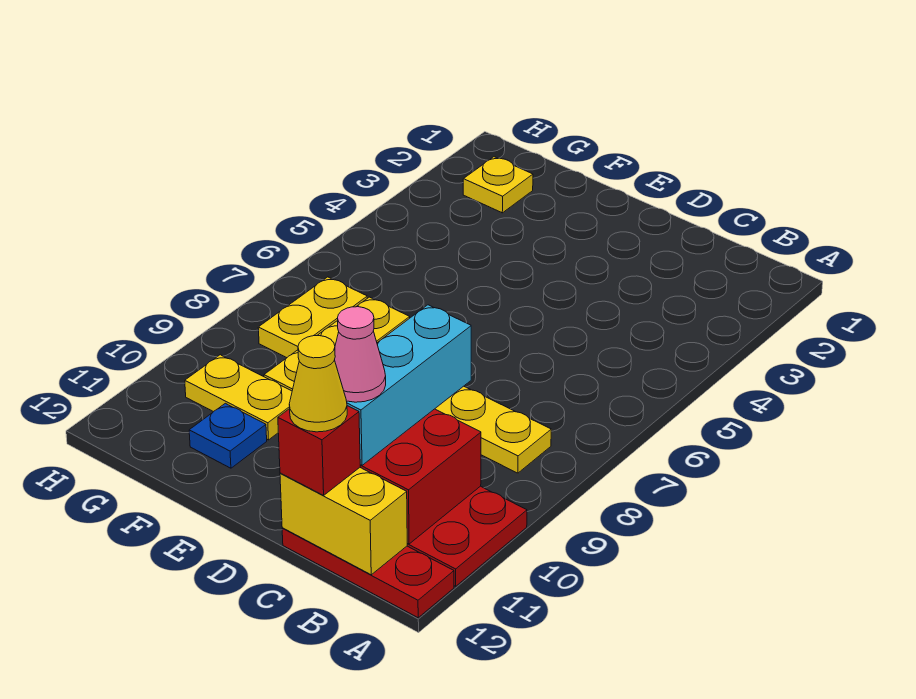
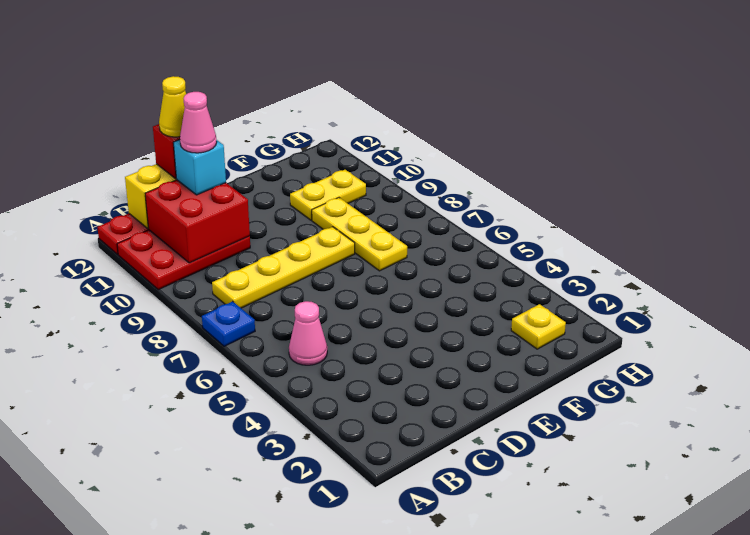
none -> pink 1x1 cone [289,301,327,365]
cyan 1x3 brick [347,305,471,465] -> cyan 1x1 brick [173,140,226,195]
blue 1x1 plate [189,403,267,468] -> blue 1x1 plate moved to [202,301,255,346]
yellow 1x2 plate [258,277,367,358] -> none

